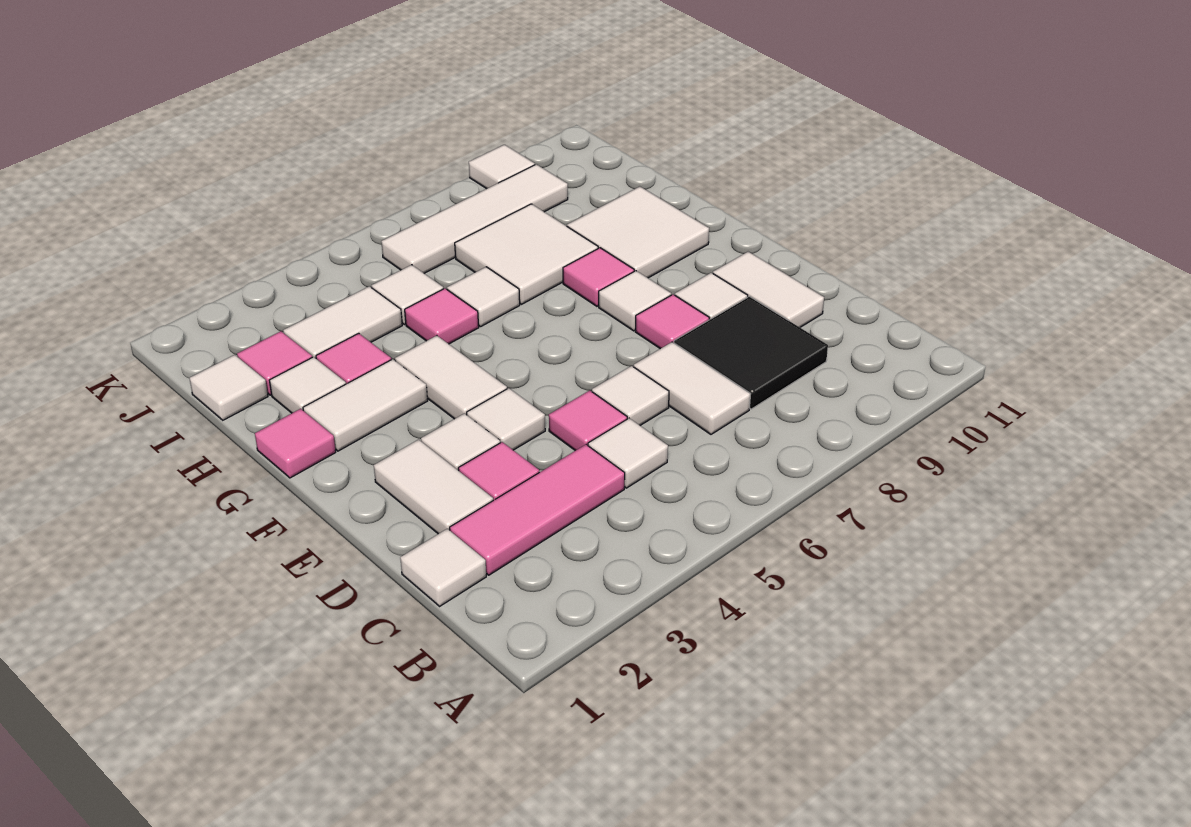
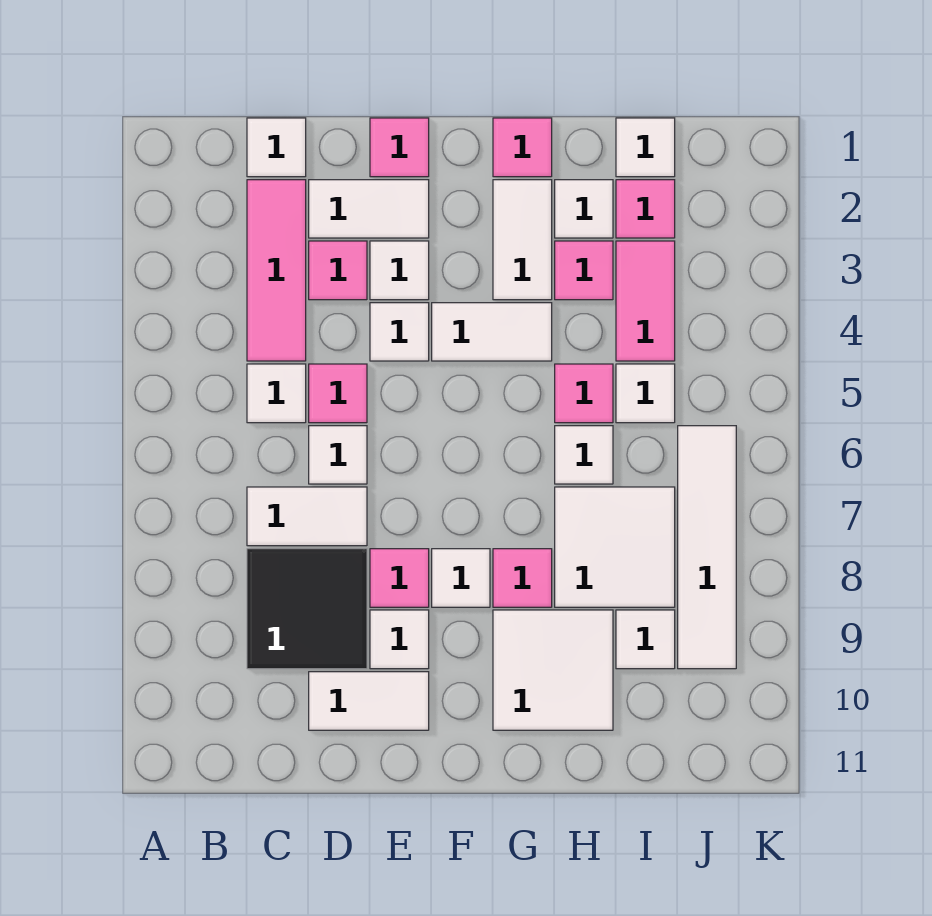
none -> pink 1x1 tile [370,118,429,177]
white 1x2 tile [283,286,402,358] -> pink 1x2 tile [616,241,675,361]
white 1x1 tile [469,145,535,189] -> white 1x1 tile moved to [616,610,675,669]

